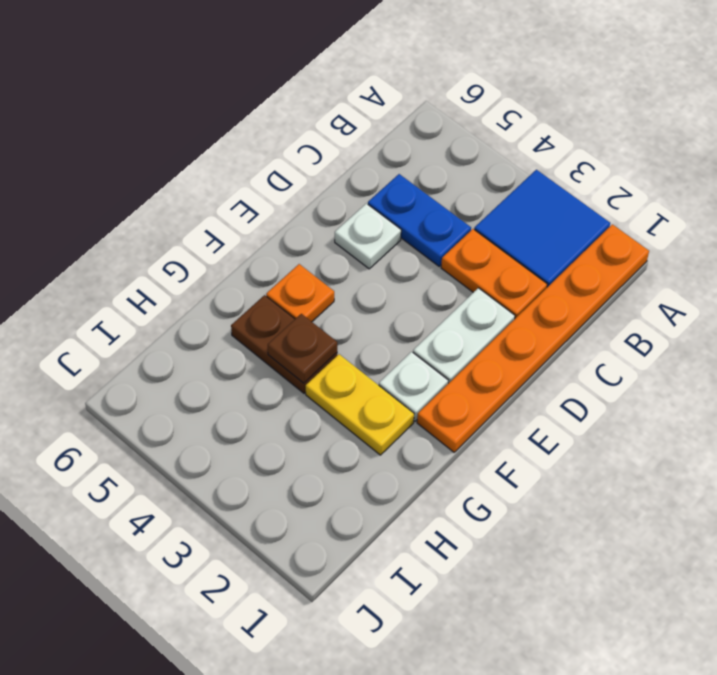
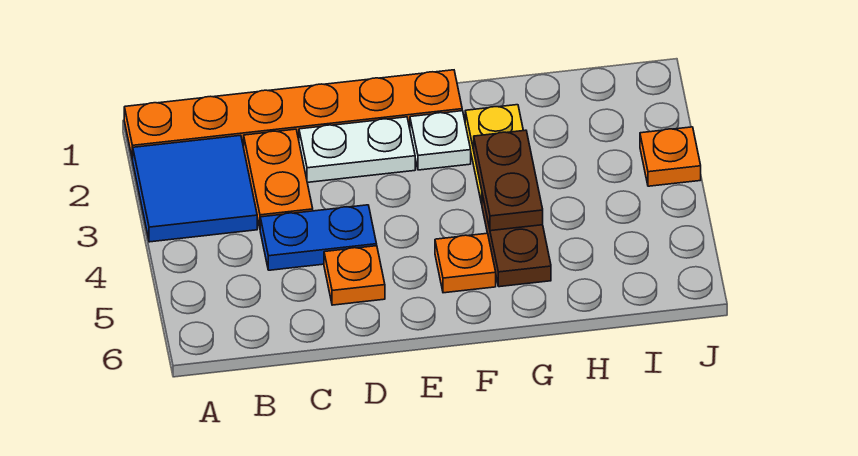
blue 1x2 plate [368,174,471,266] -> blue 1x2 plate turned to [260,205,377,270]
white 1x1 plate [335,203,401,269] -> orange 1x1 plate [324,246,385,305]
brown 1x1 plate [268,314,337,383] -> brown 1x2 plate [474,130,543,231]
none -> orange 1x1 plate [640,127,701,186]

